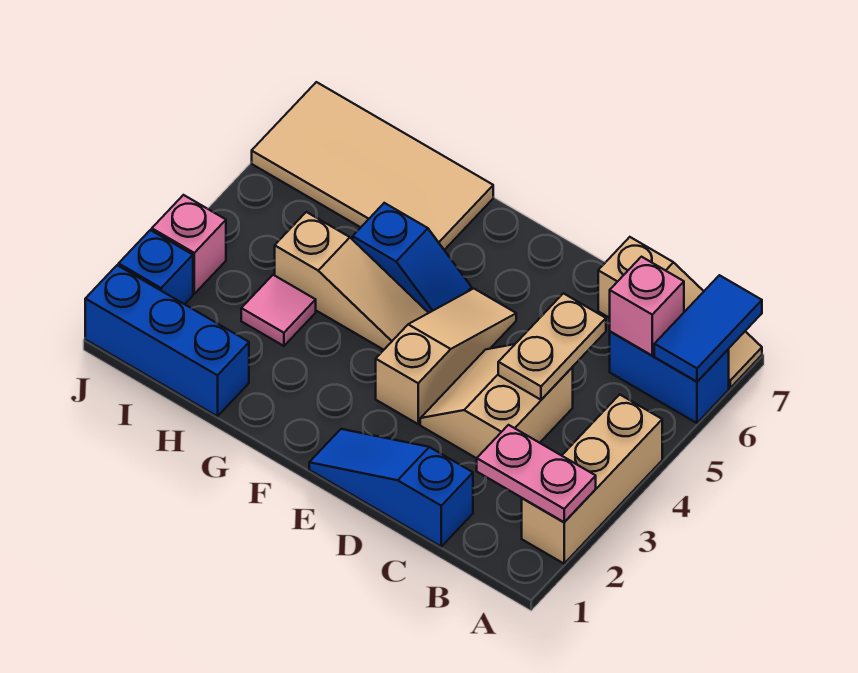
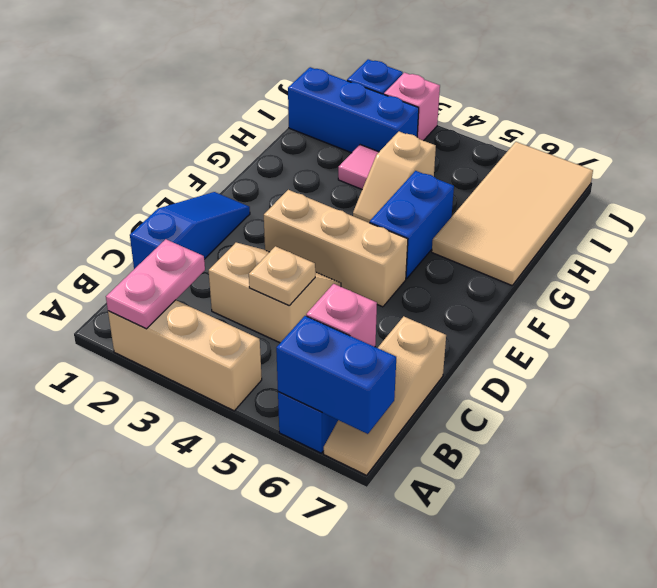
blue 1x2 tile [654,275,762,382] -> blue 1x2 brick [276,316,396,434]
tan 1x2 plate [498,293,606,400] -> tan 1x1 plate [249,246,315,306]
tan 1x3 slope [376,289,516,424] -> tan 1x3 brick [264,190,408,307]
tan 1x3 slope [275,212,428,350] -> tan 1x2 slope [353,132,436,223]
blue 1x2 slope [353,203,472,313] -> blue 1x2 brick [369,171,454,279]
blue 1x3 brick [85,265,249,416] -> blue 1x3 brick turned to [288,67,419,153]

